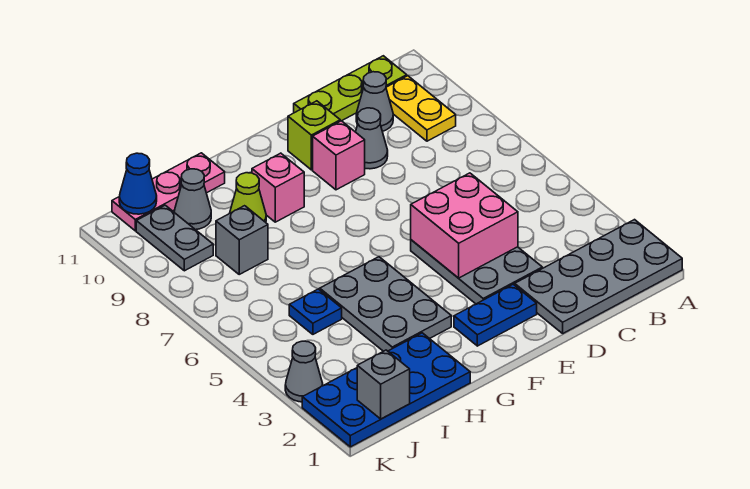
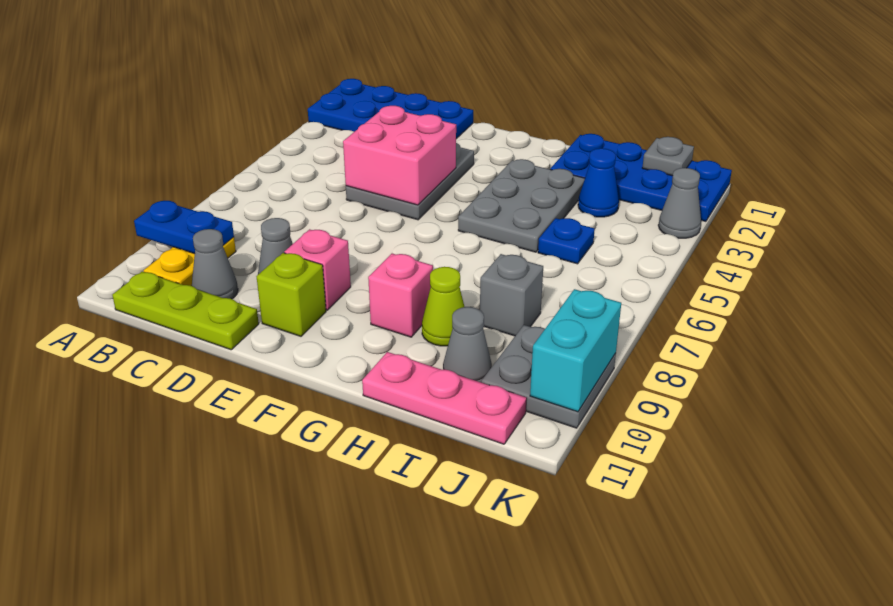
grey 2x4 plate [515,220,682,333] -> blue 2x4 plate [308,79,473,139]
blue 1x2 plate [454,284,537,346] -> blue 1x2 plate moved to [134,201,234,254]
grey 1x1 brick [357,350,410,419] -> grey 1x1 plate [642,137,694,176]
grey 1x2 plate [136,205,213,271] -> grey 2x2 plate [481,325,616,428]
blue 1x1 cone [119,153,157,214] -> blue 1x1 cone moved to [578,148,619,217]
none -> cyan 1x2 brick [530,289,621,412]

